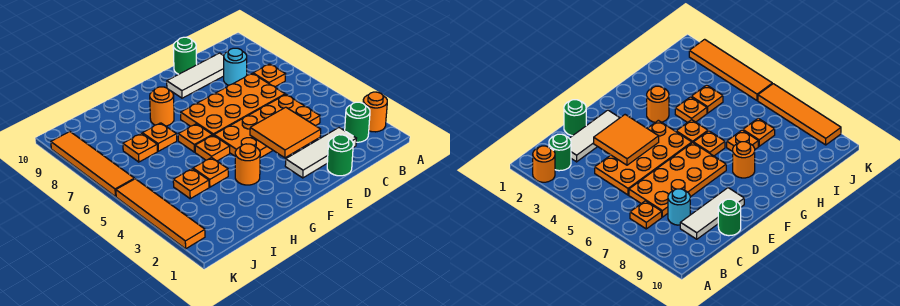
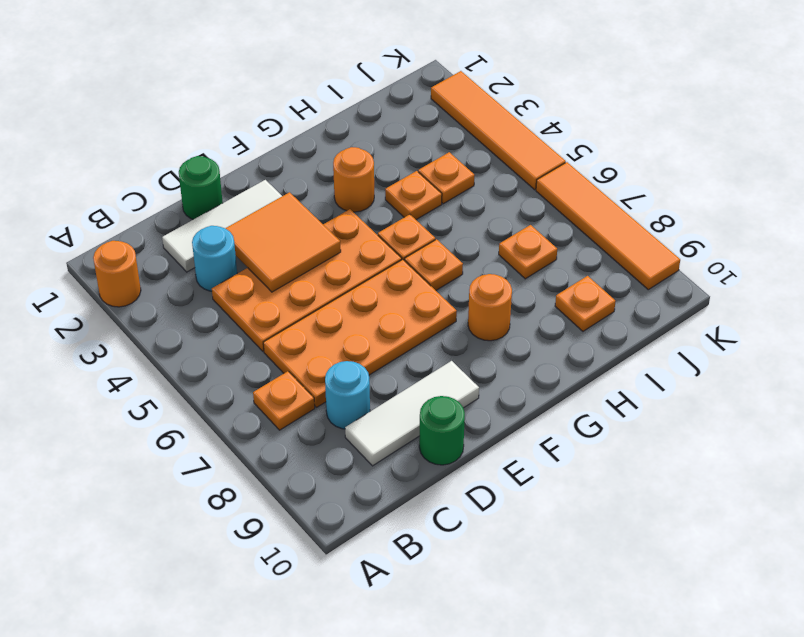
green 1x1 round brick [345,102,370,142] -> none
none -> cyan 1x1 round brick [192,226,237,291]
orange 1x1 plate [142,123,177,151] -> orange 1x1 plate moved to [555,276,616,331]

